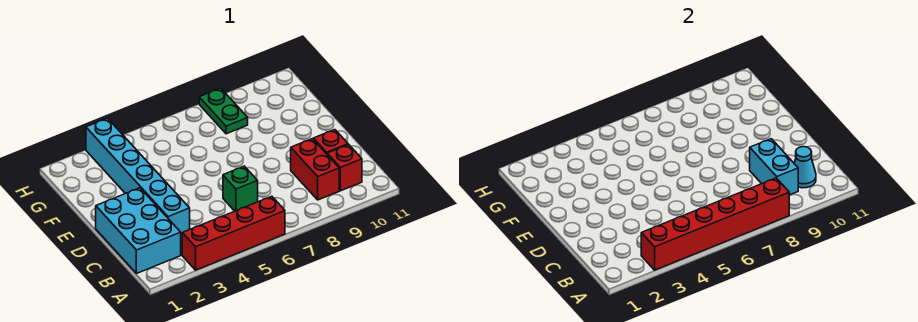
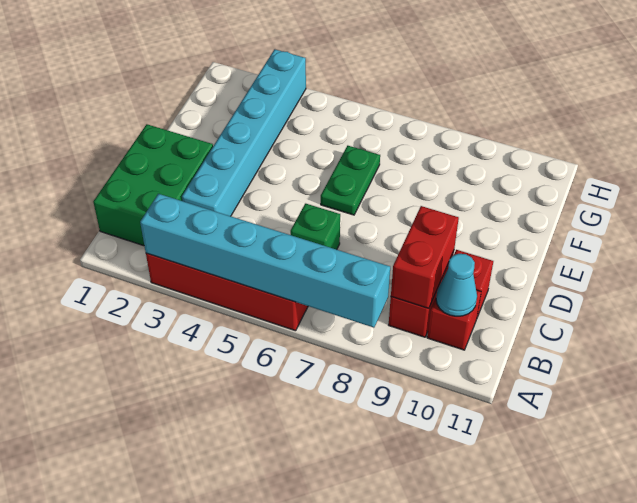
red 1x6 brick [641,178,789,270] -> cyan 1x6 brick [140,194,390,328]
cyan 2x3 brick [96,188,181,274] -> green 2x3 brick [93,124,213,246]
cyan 1x2 brick [750,139,798,195] -> red 1x2 brick [391,206,459,308]
green 1x2 plate [199,88,248,134] -> green 1x2 plate moved to [321,146,380,215]

